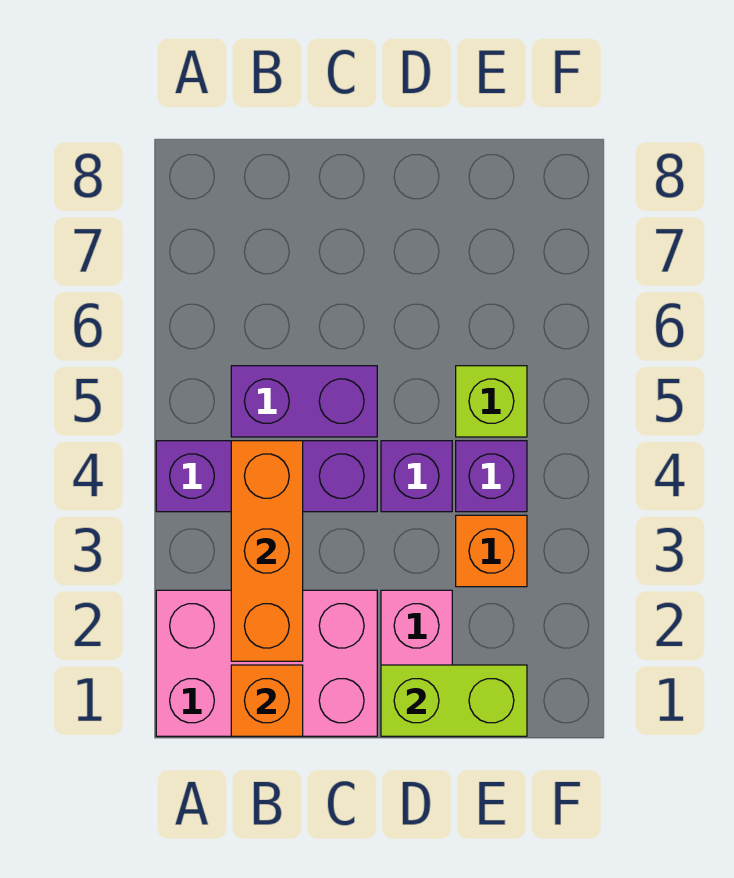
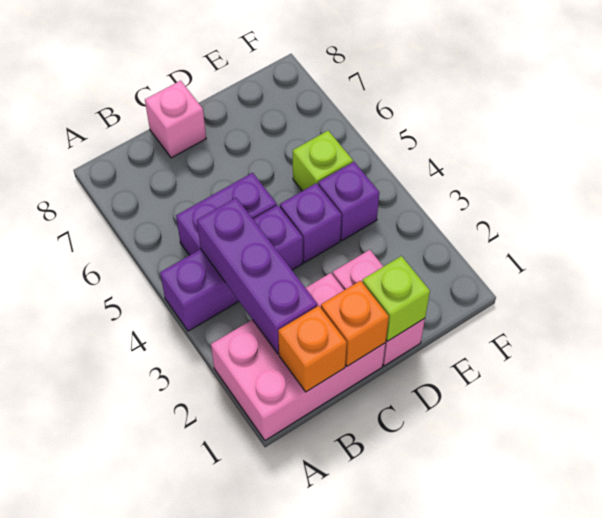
orange 1x3 brick [231,441,303,661] -> purple 1x3 brick [197,198,318,354]
none -> pink 1x1 brick [145,81,206,158]
lime 1x2 brick [381,665,527,736] -> lime 1x1 brick [362,256,430,341]
orange 1x1 brick [456,515,527,587] -> orange 1x1 brick moved to [321,281,389,366]

